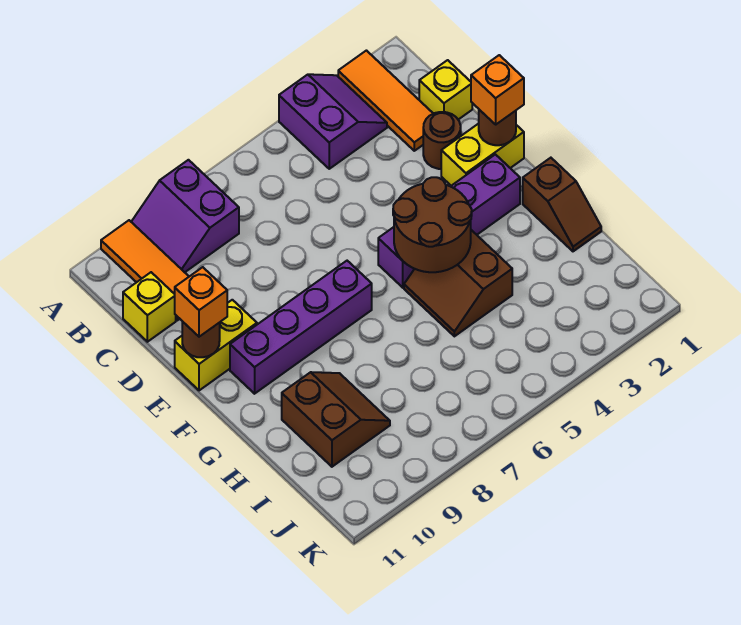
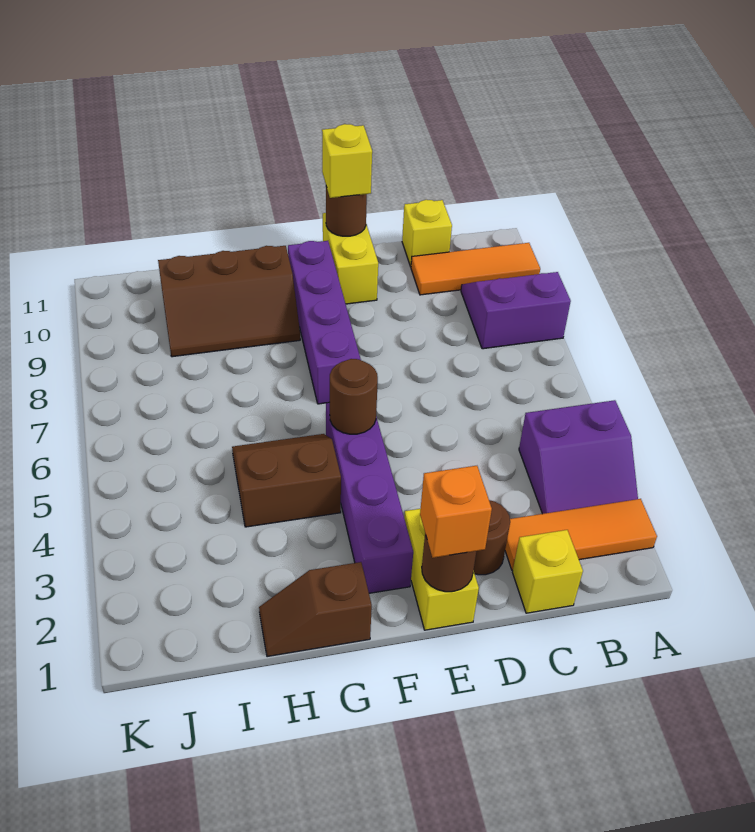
orange 1x1 brick [175,267,227,337] -> yellow 1x1 brick [322,124,372,198]
brown 2x2 round brick [393,177,472,272] -> brown 1x1 round brick [329,359,378,434]
brown 2x2 slope [282,372,390,467] -> brown 2x3 slope [158,246,300,357]

